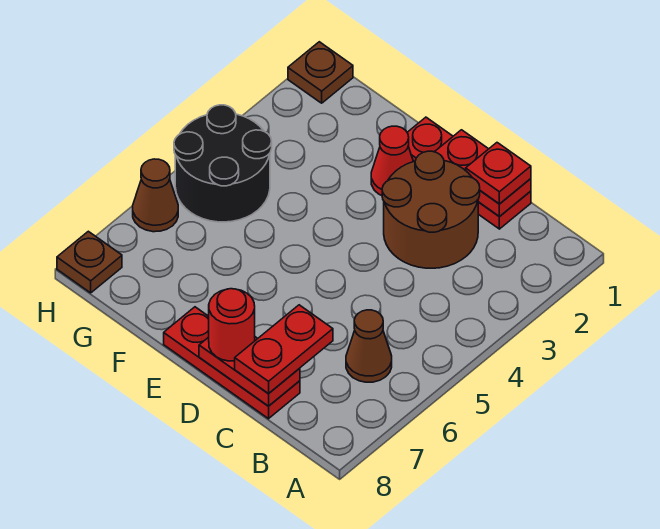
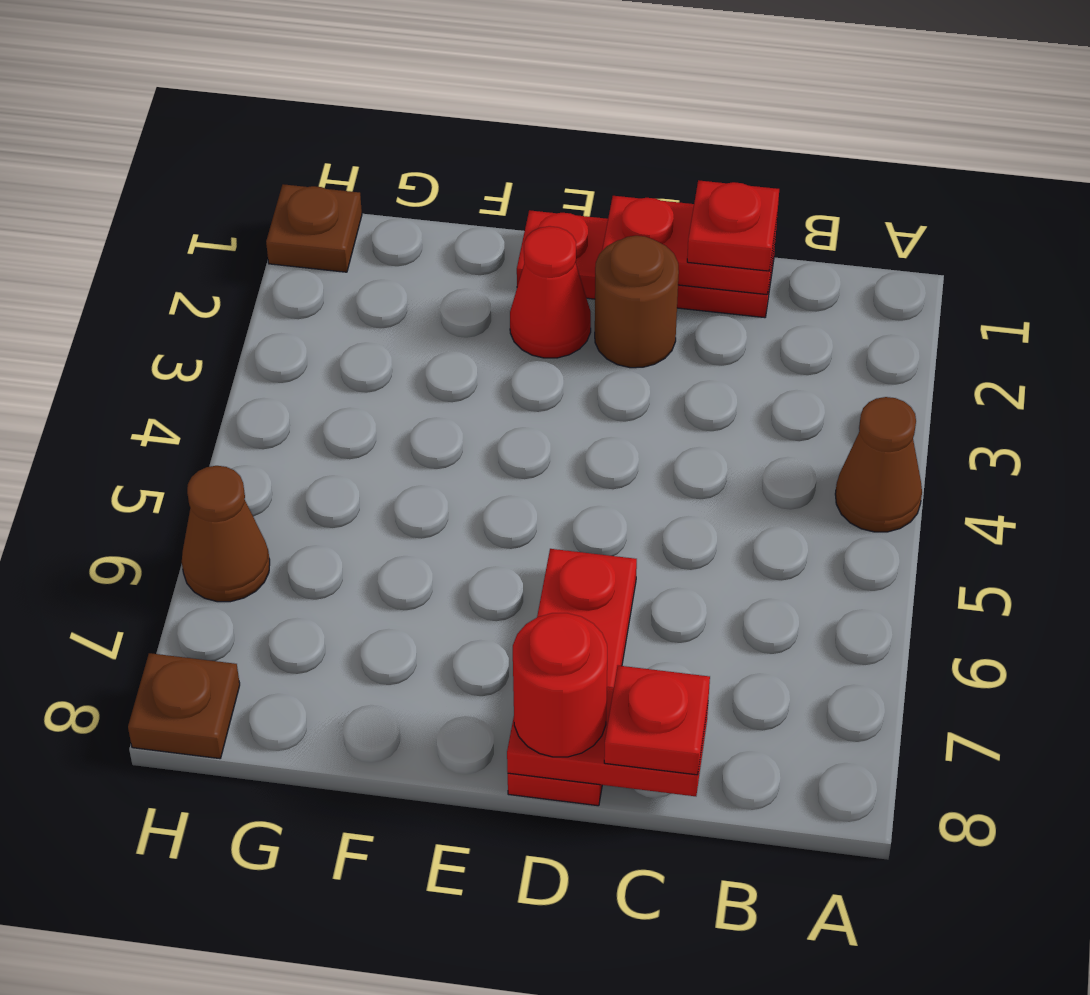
brown 1x1 cone [346,310,392,382] -> brown 1x1 cone moved to [835,397,922,532]
brown 2x2 round brick [382,151,480,268] -> brown 1x1 round brick [595,236,679,368]
red 1x2 plate [235,305,333,393] -> red 1x1 plate [604,666,710,775]
red 1x3 plate [164,307,300,419] -> red 1x3 plate turned to [508,549,637,806]
black 2x2 round brick [174,105,272,222] -> none

